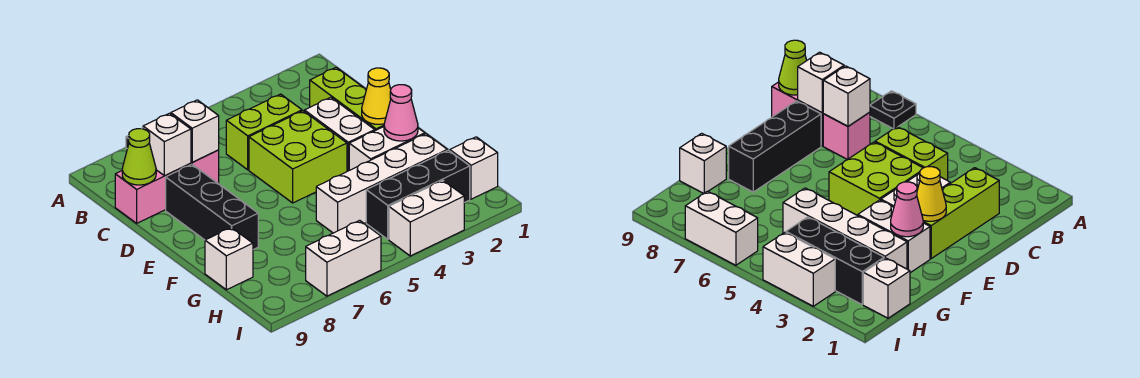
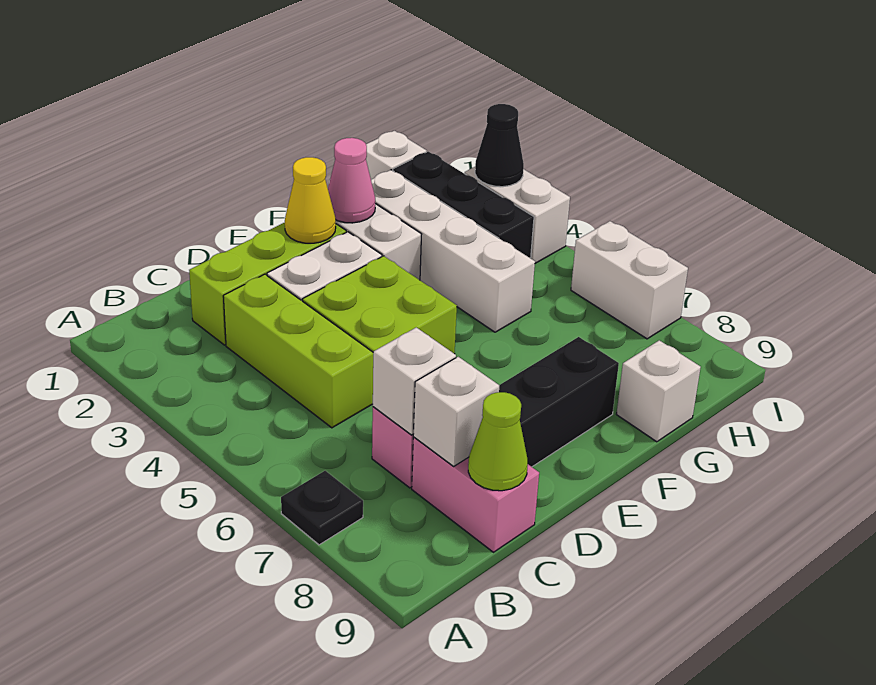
lime 1x2 brick [226,94,302,170] -> lime 1x3 brick [223,274,373,428]
none -> black 1x1 cone [475,104,524,187]

